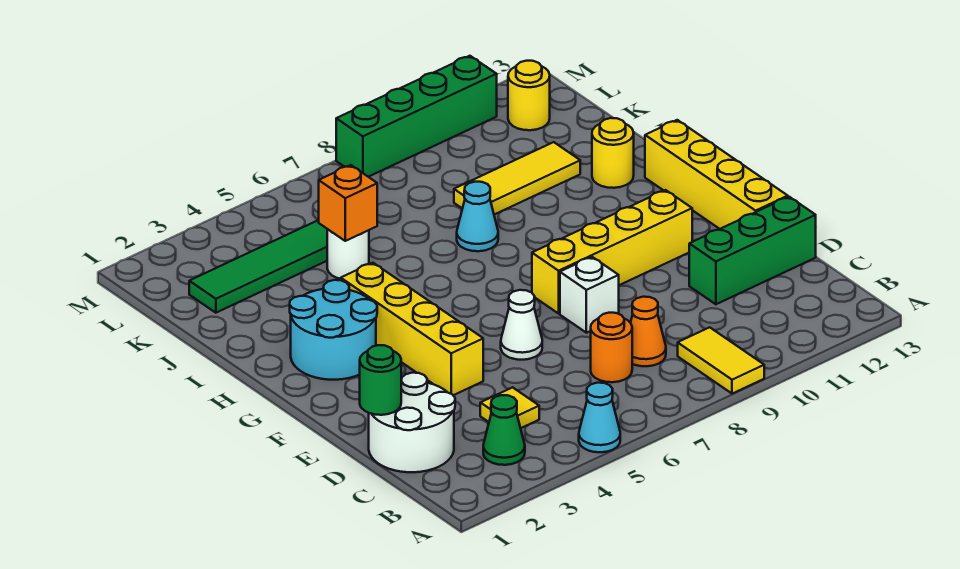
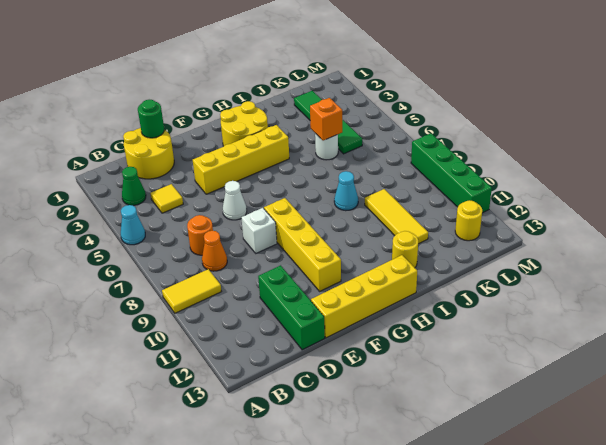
white 2x2 round brick [369,373,455,472] -> yellow 2x2 round brick [123,128,174,179]
cyan 2x2 round brick [290,280,377,380] -> yellow 2x2 round brick [220,101,268,146]

